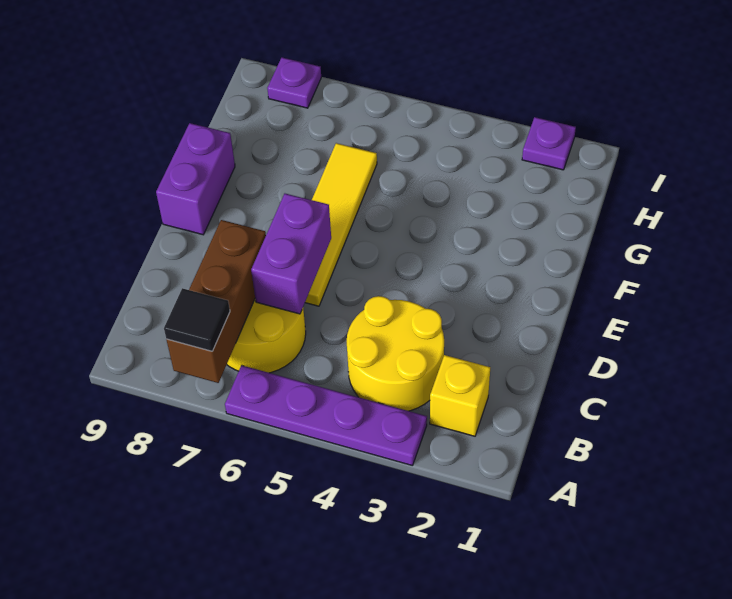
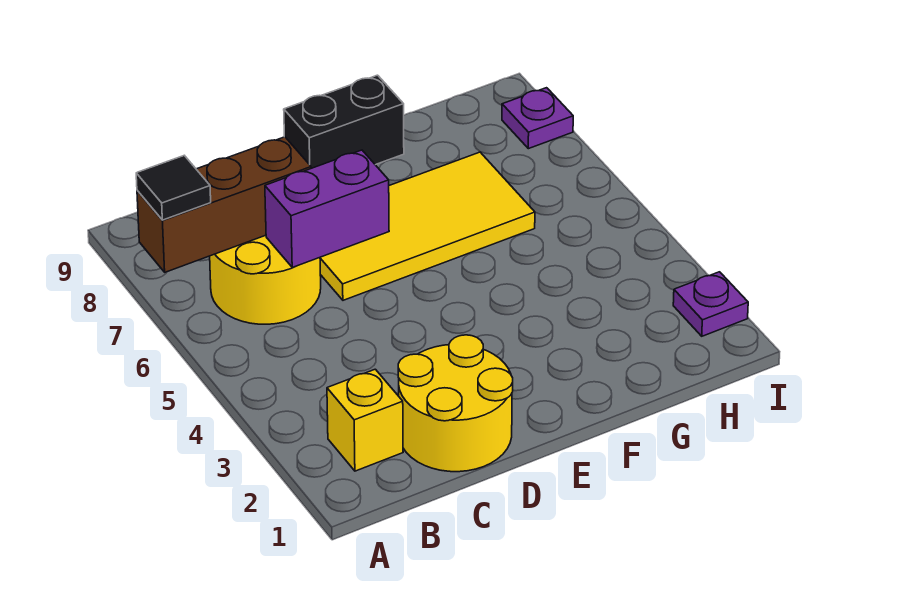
purple 1x4 plate [225,365,427,466] -> none
yellow 2x2 round brick [347,296,444,411] -> yellow 2x2 round brick moved to [398,335,513,472]
yellow 1x4 tile [305,143,377,306] -> yellow 2x4 tile [320,152,535,300]
purple 1x2 brick [156,123,235,235] -> black 1x2 brick [284,75,404,168]

